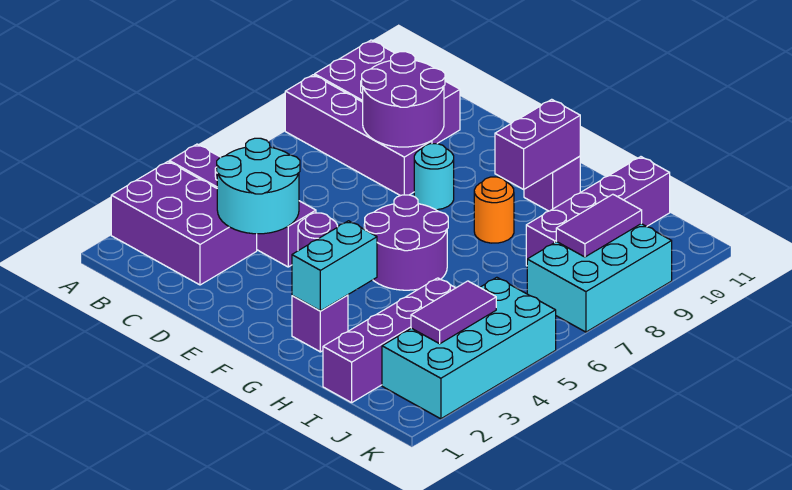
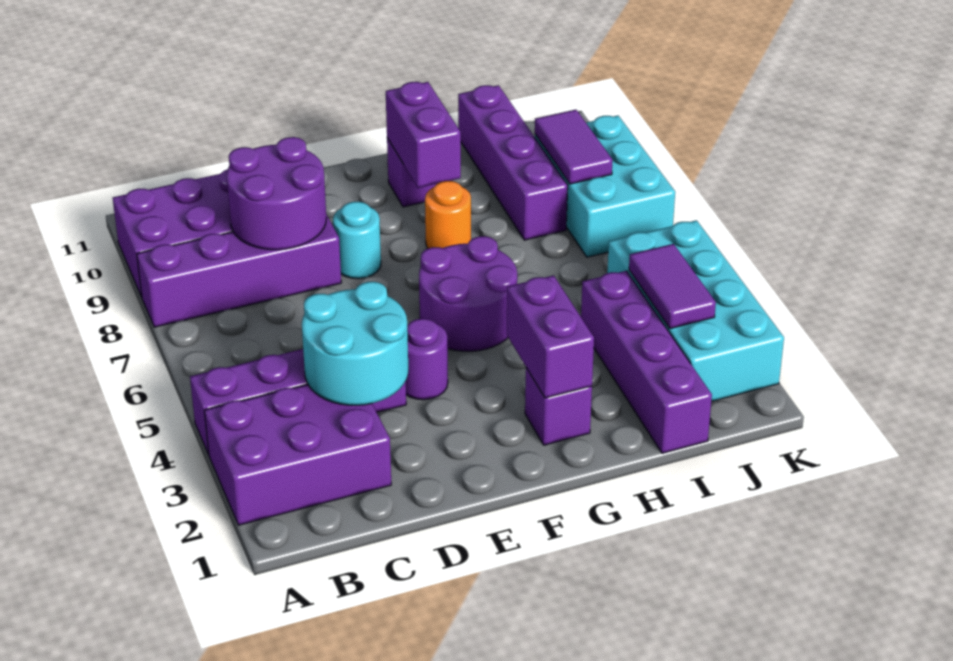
cyan 1x2 brick [292,221,377,311] -> purple 1x2 brick [507,275,594,398]

